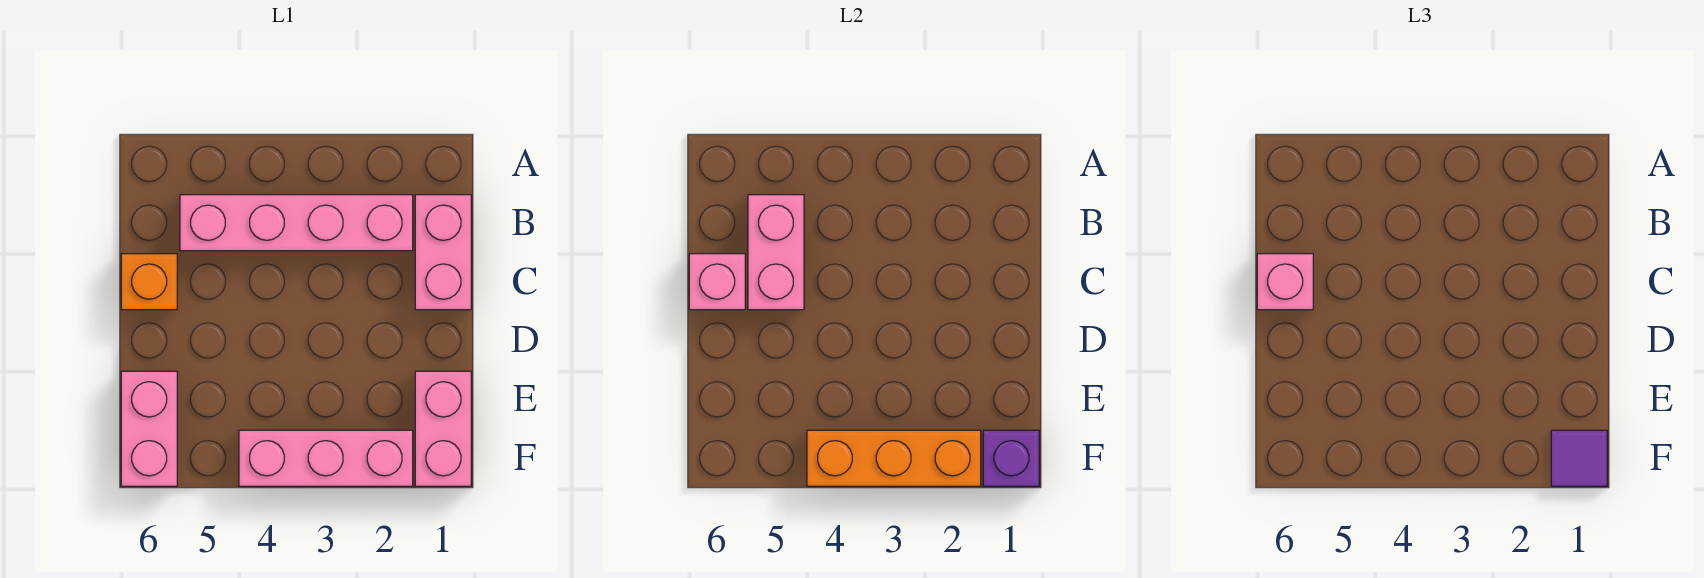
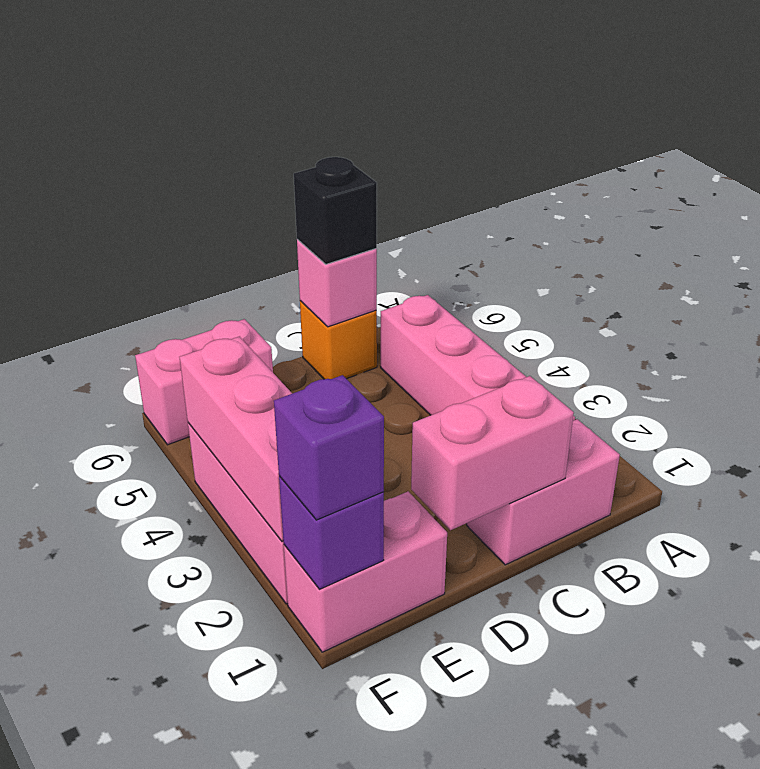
pink 1x2 brick [748,195,804,310] -> pink 1x2 brick moved to [411,376,574,530]
pink 1x1 brick [1257,254,1313,310] -> black 1x1 brick [294,157,377,264]
purple 1x1 tile [1551,430,1607,486] -> purple 1x1 brick [274,375,384,520]
orange 1x3 brick [807,430,981,486] -> pink 1x3 brick [179,337,292,541]

